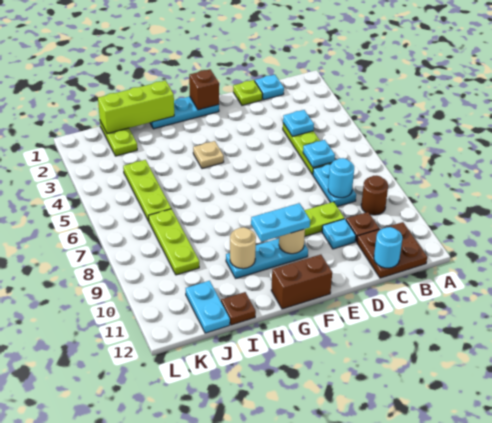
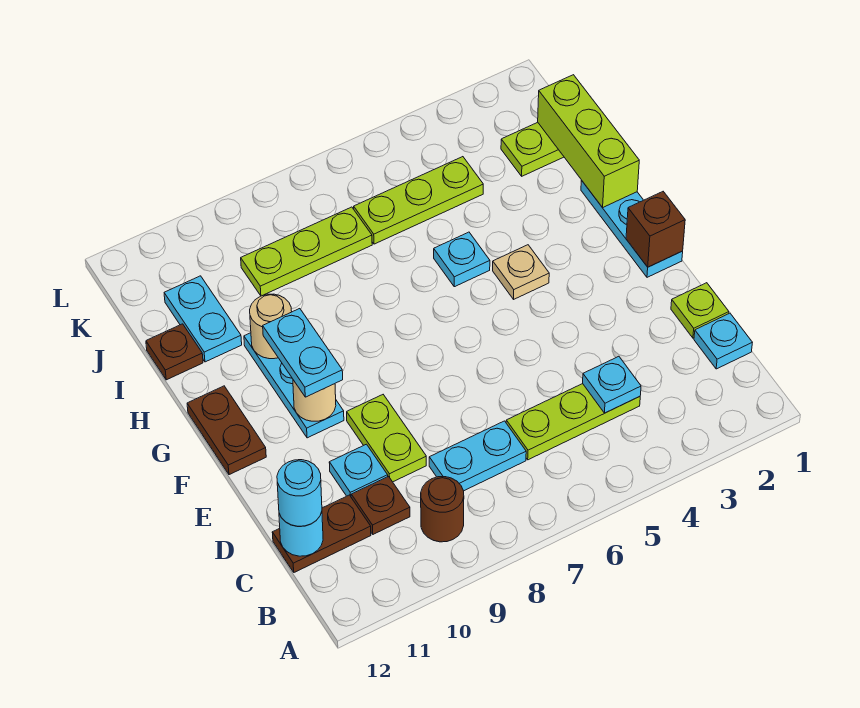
brown 2x2 plate [357,222,427,278] -> brown 1x2 plate [272,495,371,572]
cyan 1x1 plate [303,140,335,168] -> cyan 1x1 plate moved to [434,232,490,287]
cyan 1x1 round brick [328,158,354,198] -> cyan 1x1 round brick moved to [277,460,322,526]
brown 1x2 brick [271,255,332,309] -> brown 1x2 plate [187,386,266,475]
cyan 1x2 plate [186,281,230,333] -> cyan 1x2 plate turned to [164,276,242,362]

